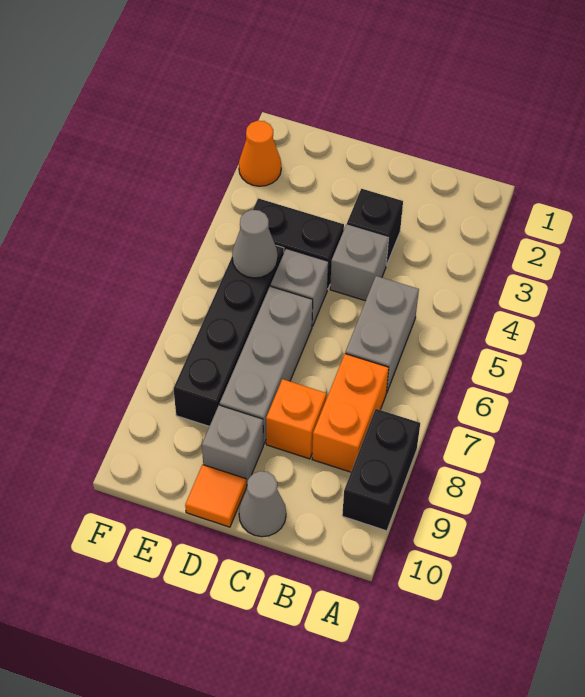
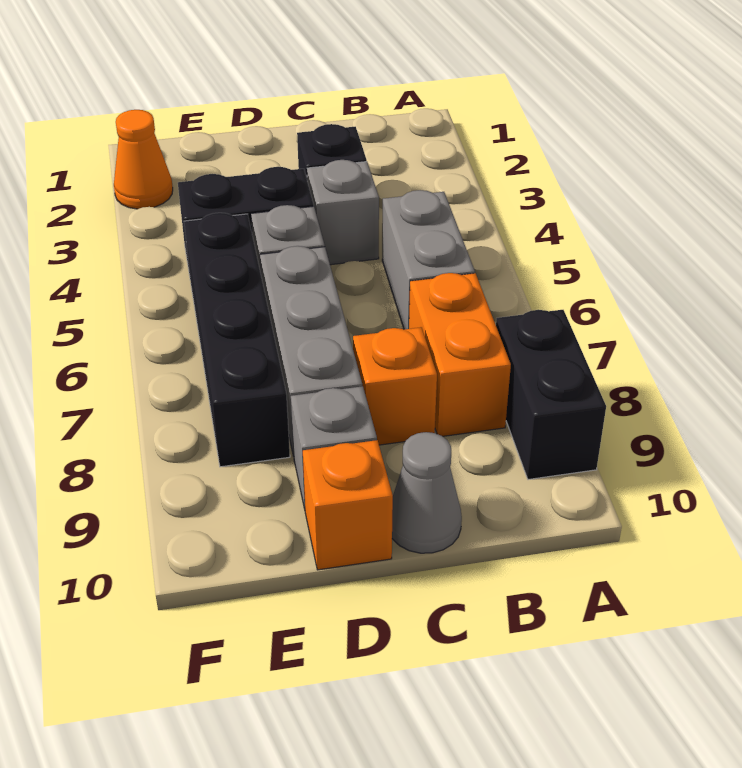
orange 1x1 tile [185,465,247,527] -> orange 1x1 brick [303,440,393,570]
grey 1x1 cone [232,210,278,278] -> none

